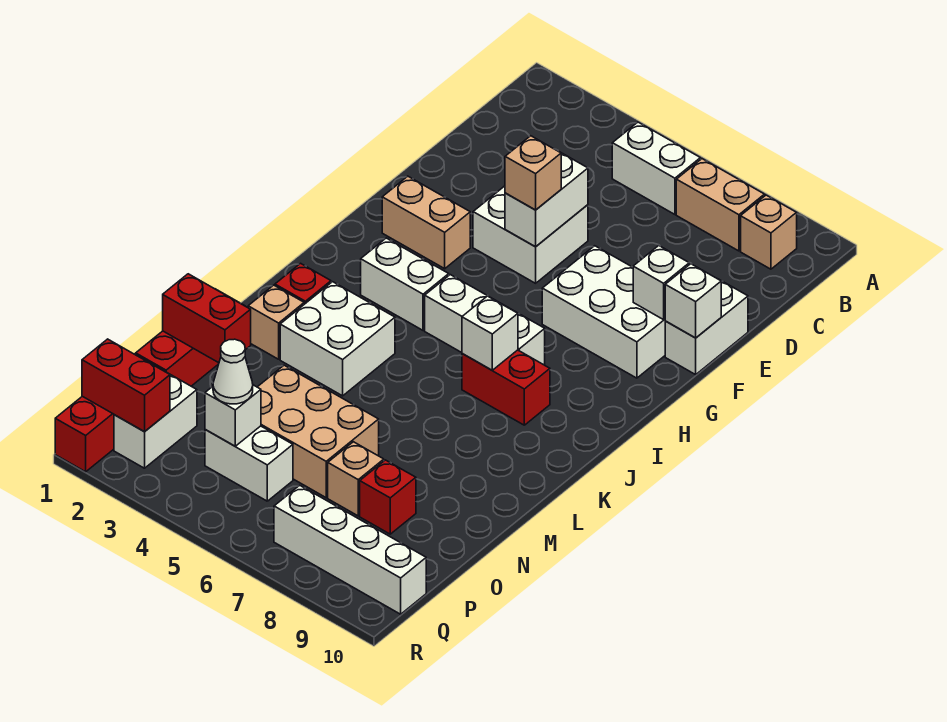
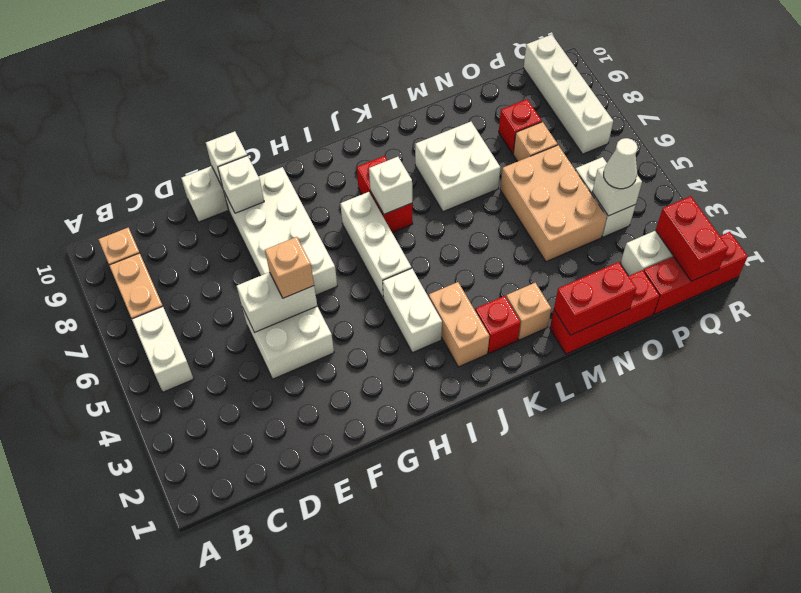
white 2x3 brick [542,246,665,378] -> white 2x4 brick [224,167,337,295]
tan 1x2 brick [382,176,470,269] -> tan 1x2 brick moved to [429,282,489,367]
white 2x2 brick [280,282,395,396] -> white 2x2 brick moved to [415,122,500,212]
red 1x2 brick [163,274,251,363] -> red 1x2 brick turned to [554,262,636,335]

